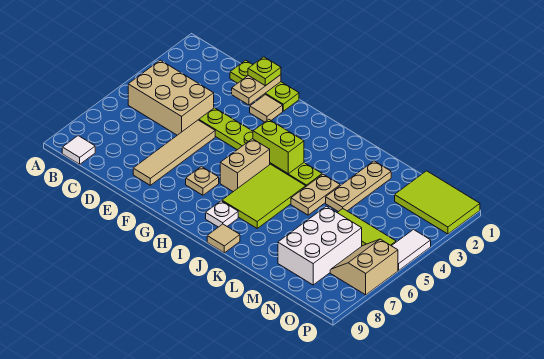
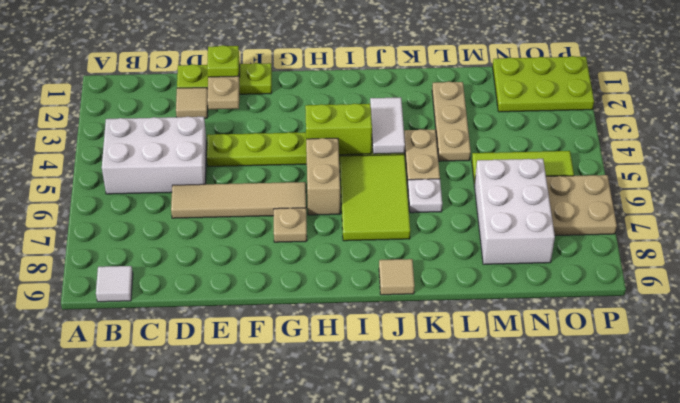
tan 2x3 brick [128,60,214,135] -> white 2x3 brick [102,117,207,194]
tan 1x4 tile [133,120,215,185] -> tan 1x4 tile turned to [171,182,306,218]
tan 1x1 tile [250,95,283,122] -> tan 1x1 tile moved to [176,88,208,118]
white 1x1 plate [206,201,238,227] -> white 1x1 plate moved to [408,179,442,213]
lime 2x3 tile [395,171,480,234] -> lime 2x3 plate [493,56,594,112]
tan 2x2 slope [330,239,398,295] -> tan 2x2 plate [546,175,617,236]
white 1x2 tile [392,230,431,270] -> white 1x2 tile moved to [370,97,405,154]

